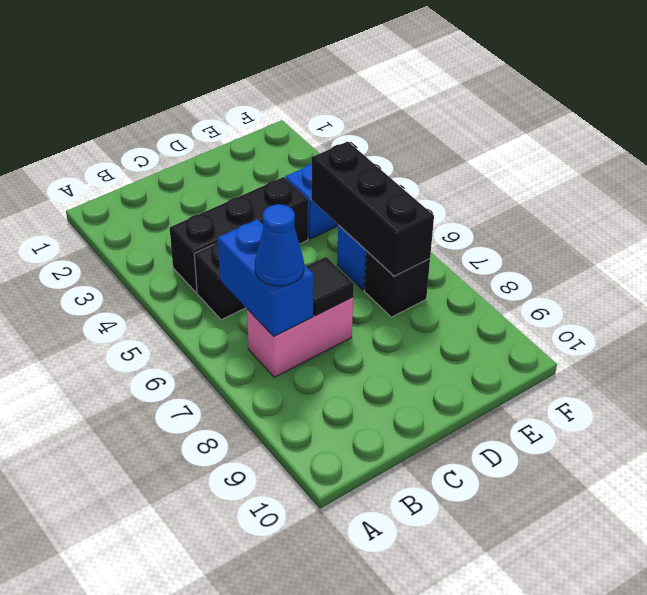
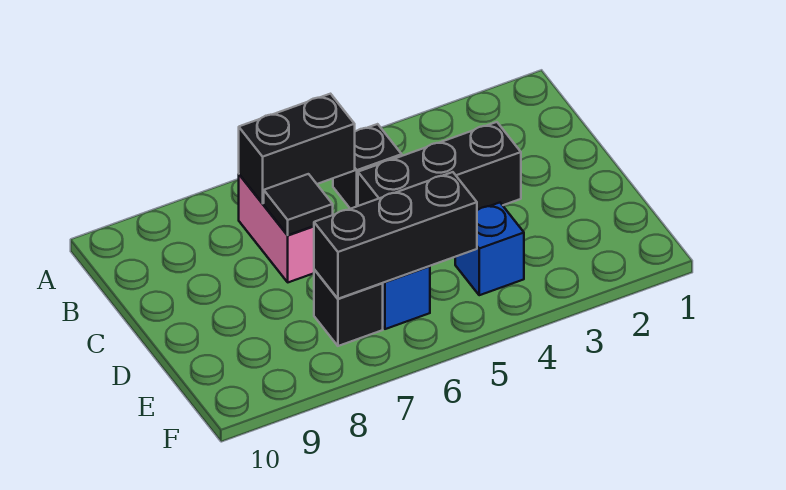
black 1x3 brick [170,177,308,292] -> black 1x3 brick turned to [358,122,521,210]
blue 1x2 brick [218,219,314,337] -> black 1x2 brick [239,94,355,203]
blue 1x1 cone [255,204,304,286] -> none

